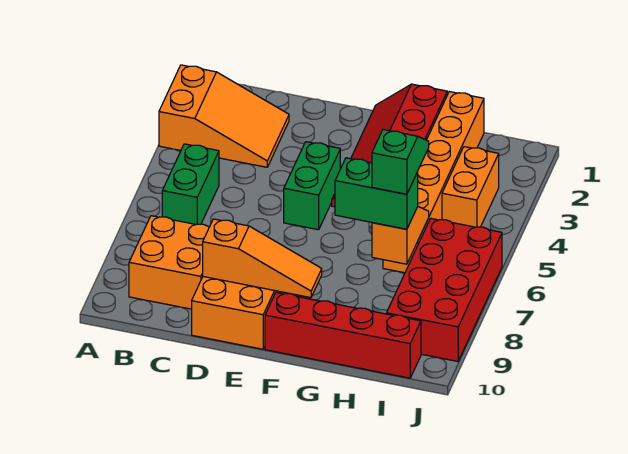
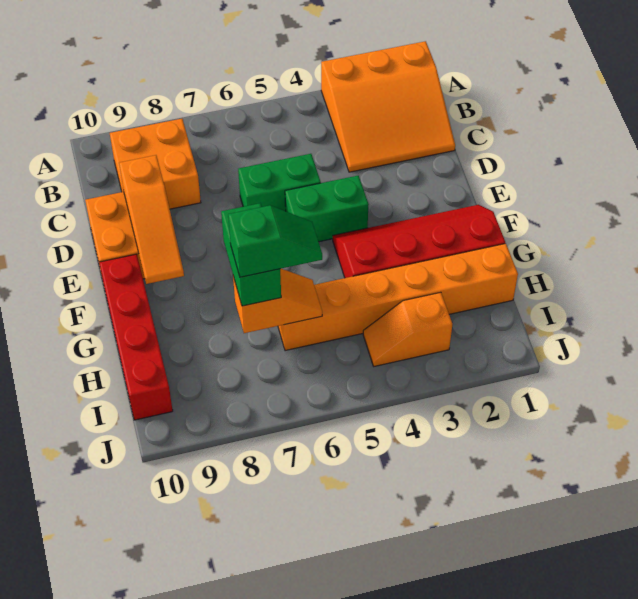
orange 2x3 slope [159,65,289,167] -> orange 3x3 slope [321,41,455,172]
green 1x2 brick [162,144,219,224] -> green 1x2 brick moved to [238,154,321,211]
orange 1x2 brick [442,147,499,227] -> orange 1x2 slope [363,292,453,366]
red 2x4 brick [386,218,502,361] -> none

